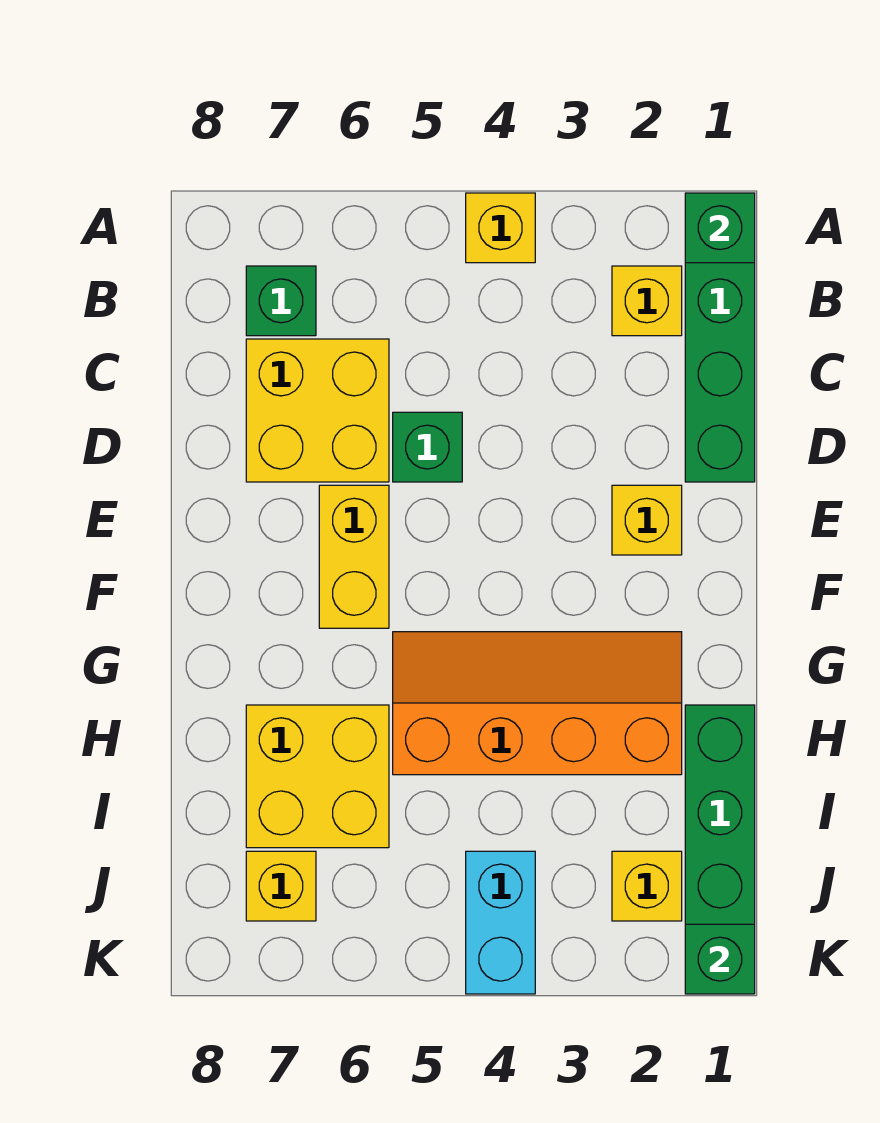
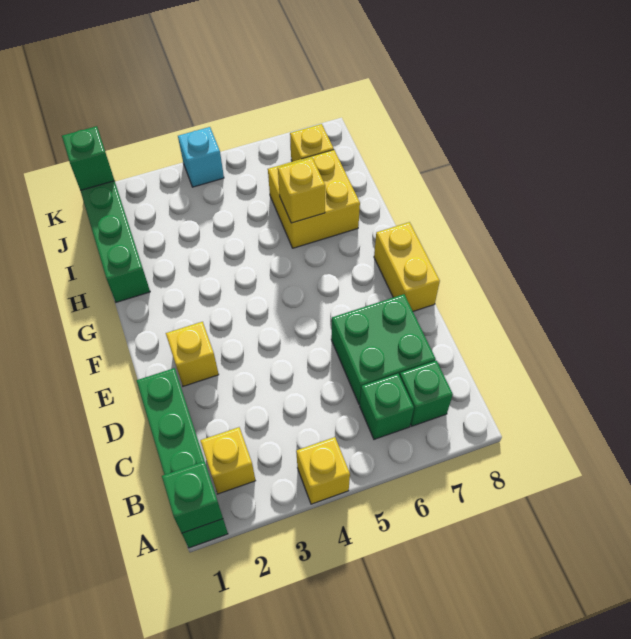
yellow 2x2 brick [246,339,389,482] -> green 2x2 brick [331,294,436,404]
green 1x1 brick [393,412,462,482] -> green 1x1 brick moved to [360,374,414,439]
yellow 1x2 brick [319,485,389,628] -> yellow 1x2 brick moved to [374,222,440,311]
orange 2x4 slope [393,632,682,775] -> none
yellow 1x1 brick [612,851,682,921] -> yellow 1x1 brick moved to [278,158,325,223]
cyan 1x2 brick [466,851,535,994] -> cyan 1x1 brick [178,127,224,187]

